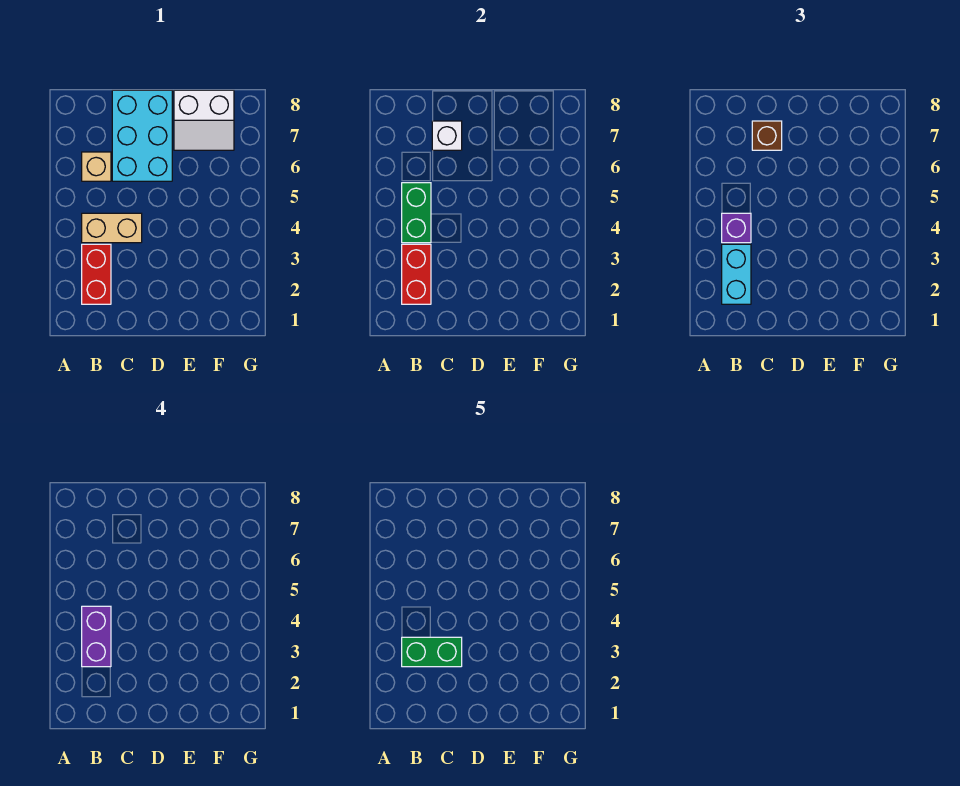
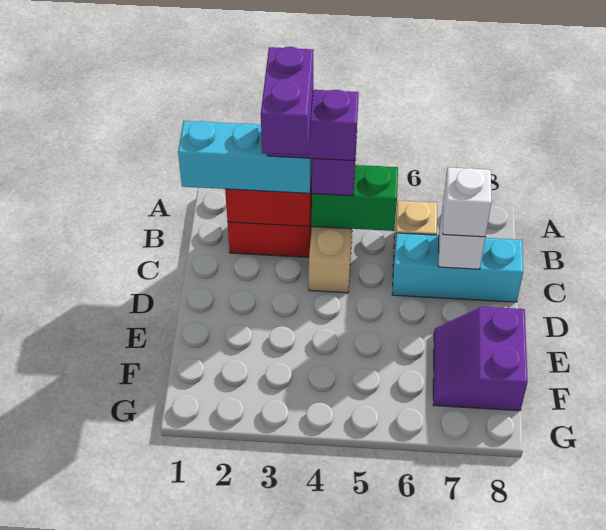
cyan 1x2 brick [722,244,751,304] -> cyan 1x3 brick [178,121,312,193]
green 1x2 brick [402,637,462,667] -> purple 1x2 brick [261,47,314,155]
cyan 2x3 brick [112,90,172,181] -> cyan 1x3 brick [392,233,523,302]
brown 1x1 brick [752,121,782,150] -> white 1x1 brick [443,167,492,237]
white 2x2 slope [174,90,234,150] -> purple 2x2 slope [433,307,528,411]

